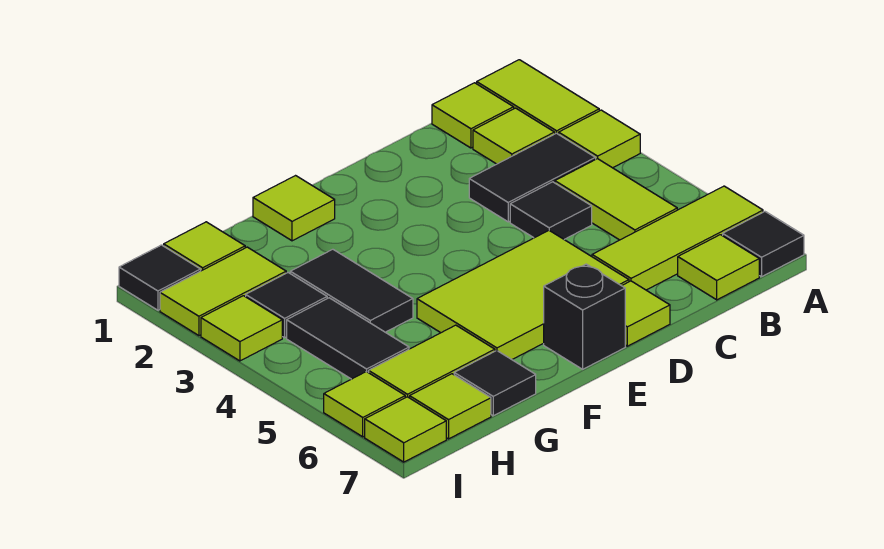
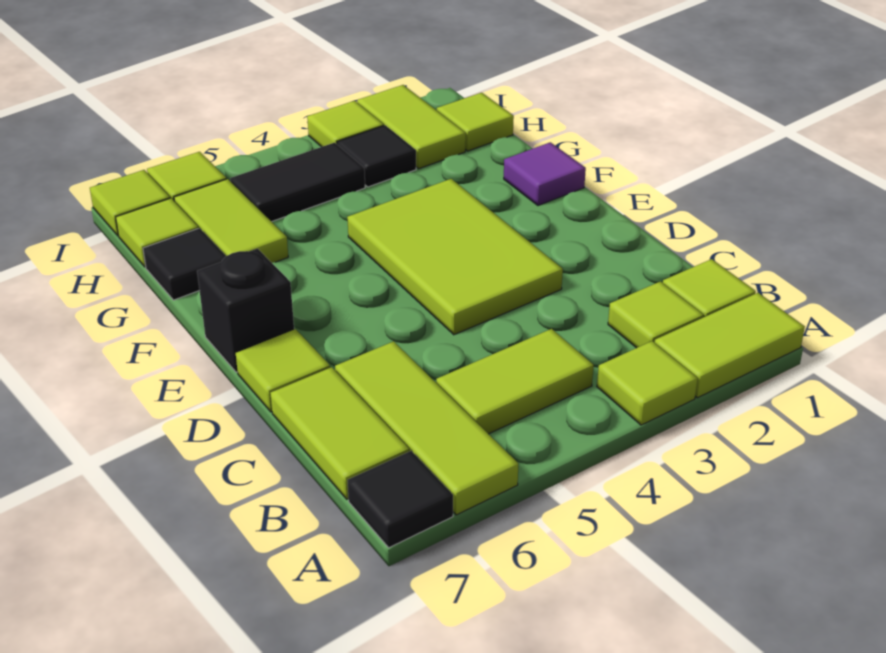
black 1x2 tile [469,133,596,222] -> none
lime 1x1 tile [678,235,759,300] -> lime 1x2 tile [270,367,409,499]
black 1x1 tile [510,182,592,240] -> none
lime 2x3 tile [417,231,629,359] -> lime 2x3 tile moved to [347,179,563,335]
lime 1x1 tile [253,176,335,241] -> purple 1x1 tile [504,142,586,206]
black 1x2 tile [290,249,413,332] -> none
black 1x1 tile [119,245,201,310] -> none

